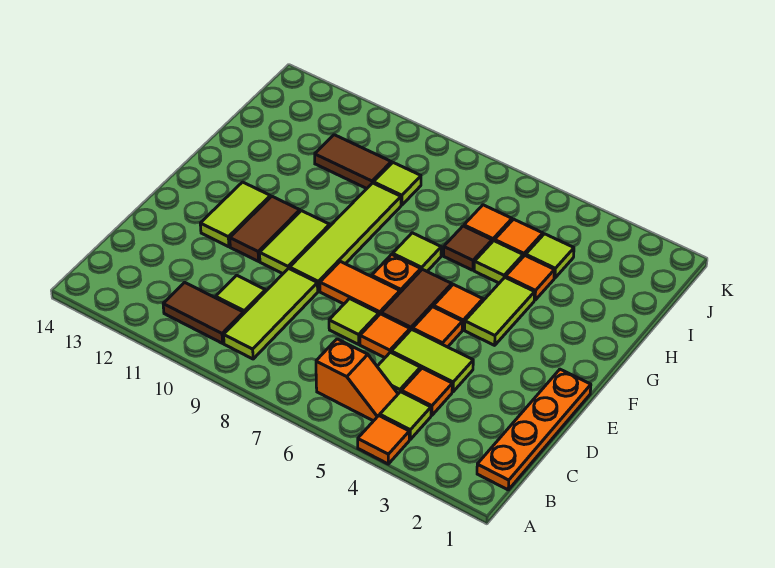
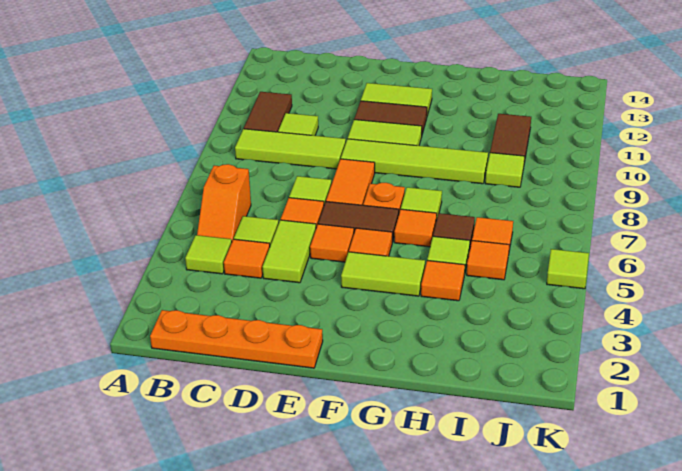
orange 1x1 tile [358,416,409,464] -> orange 1x1 tile moved to [394,209,437,247]
lime 1x1 tile [526,234,574,278] -> lime 1x1 tile moved to [547,249,589,289]

